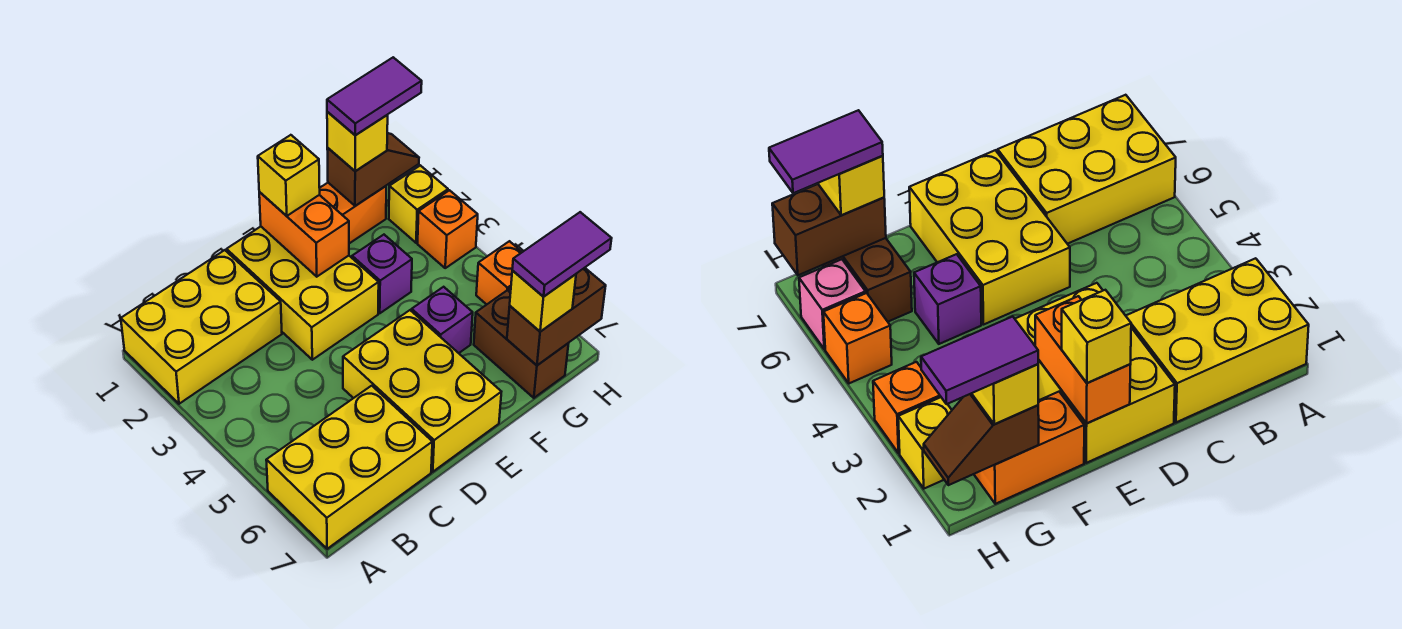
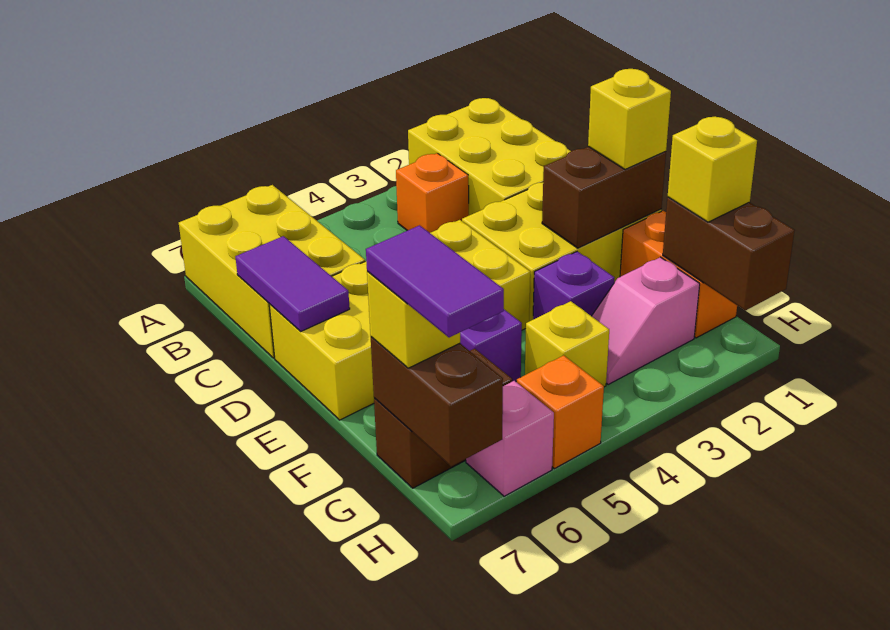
yellow 2x3 brick [343,310,501,472] -> yellow 2x4 brick [269,220,530,420]
orange 1x2 brick [259,192,349,277] -> brown 1x2 brick [542,147,666,248]
brown 1x2 slope [327,133,419,206] -> brown 1x2 brick [663,197,795,311]
purple 1x2 tile [327,57,422,135] -> purple 1x2 tile moved to [235,236,350,332]
none -> pink 1x2 slope [592,257,700,384]
yellow 1x1 brick [389,165,448,243] -> yellow 1x1 brick moved to [525,301,609,387]
orange 1x1 brick [418,190,478,268] -> orange 1x1 brick moved to [396,153,469,233]

